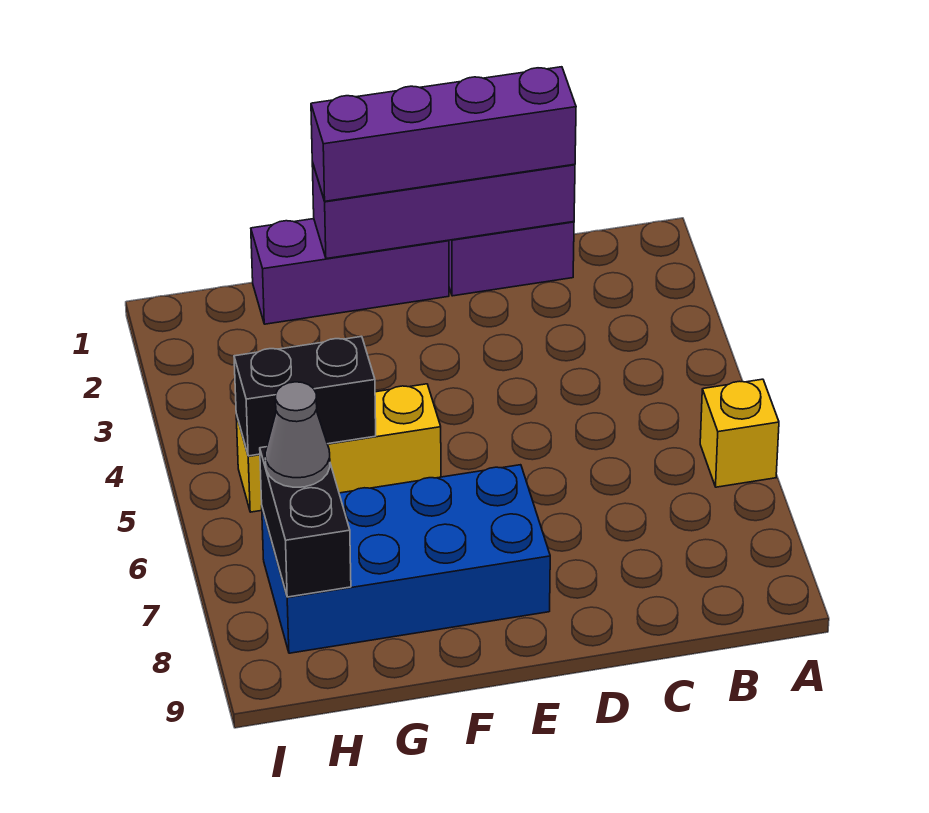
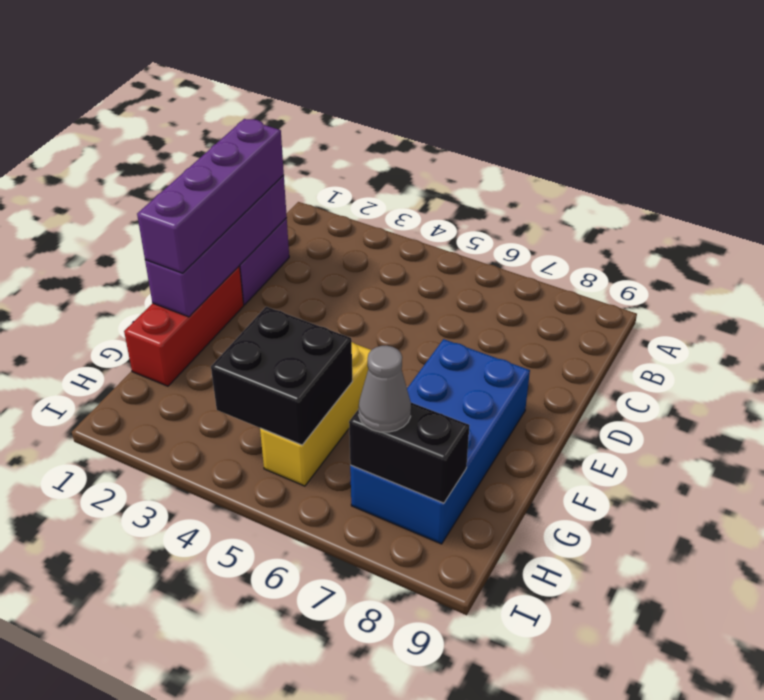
yellow 1x1 brick [700,379,779,487] -> none
purple 1x3 brick [251,219,449,324] -> red 1x3 brick [124,266,244,386]
black 1x2 brick [234,336,376,456] -> black 2x2 brick [211,307,352,445]

